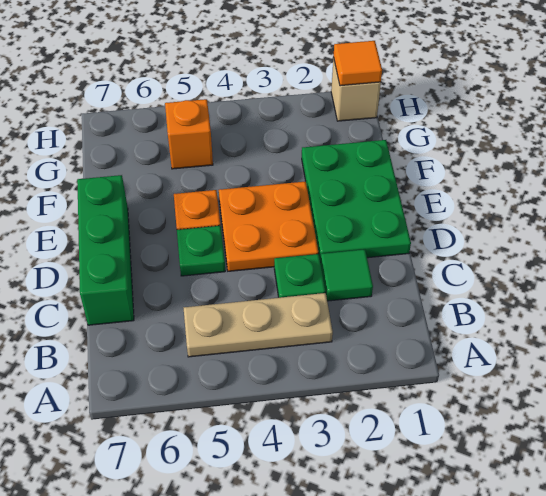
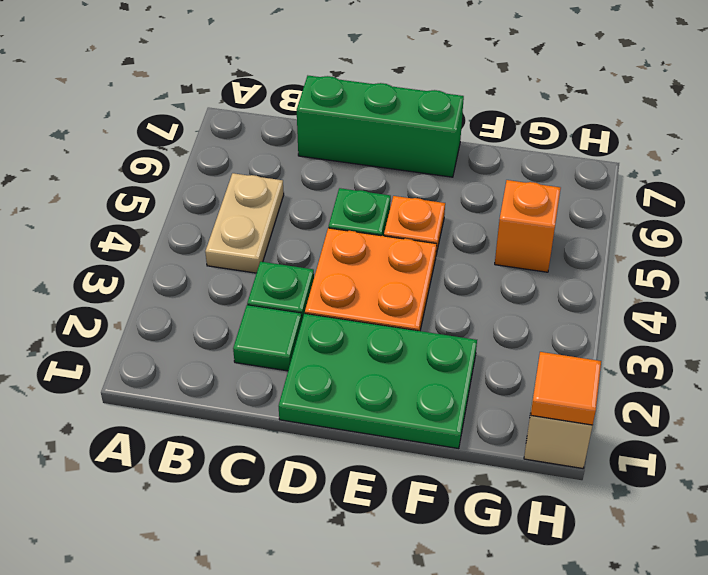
tan 1x3 plate [184,293,333,357] -> tan 1x2 plate [205,173,284,273]

